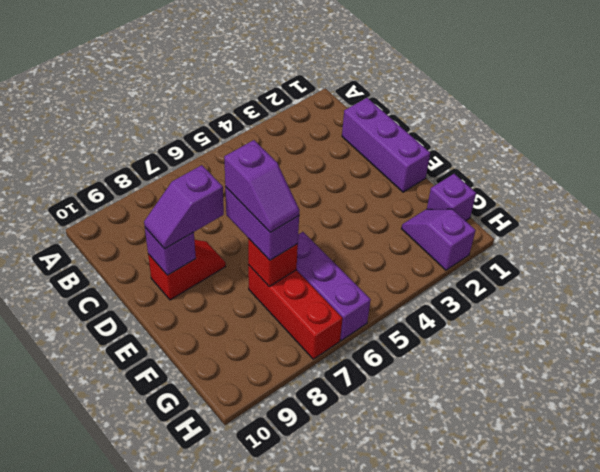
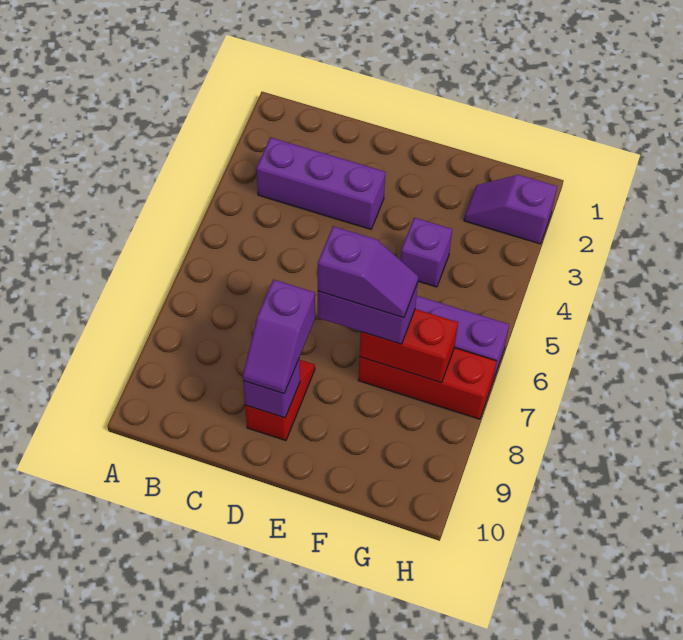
purple 1x3 brick [342,98,430,192] -> purple 1x3 brick moved to [256,137,385,229]
red 1x1 brick [248,239,298,286] -> red 1x2 brick [359,309,458,383]
purple 1x1 brick [427,174,476,221] -> purple 1x1 brick moved to [401,218,452,287]

